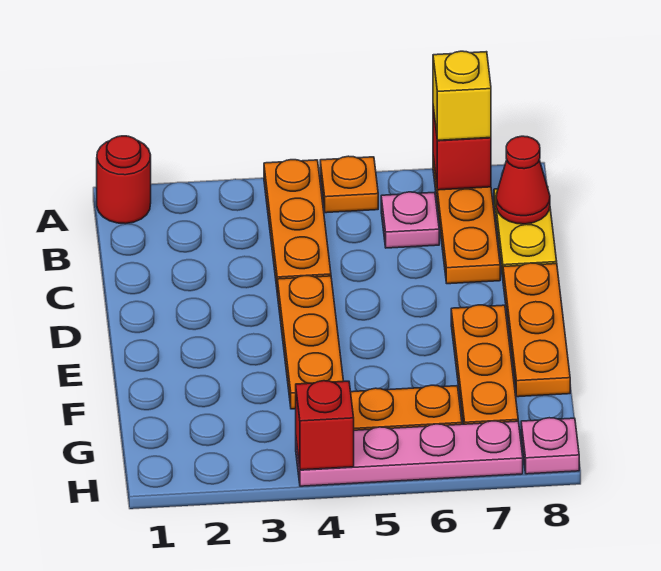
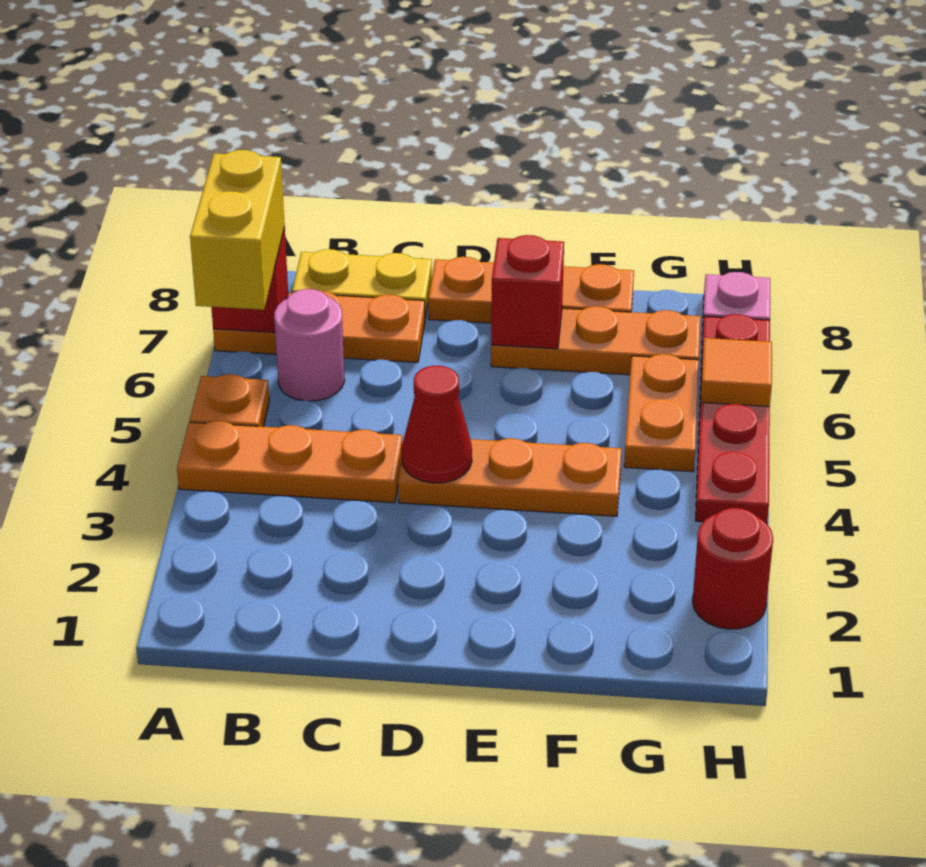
red 1x1 round brick [97,136,151,224] -> red 1x1 round brick moved to [693,508,773,629]
yellow 1x1 brick [433,51,491,140] -> yellow 1x2 brick [190,150,285,310]
pink 1x1 plate [381,192,439,248] -> pink 1x1 round brick [274,289,344,401]
red 1x1 cone [496,136,550,224] -> red 1x1 cone moved to [402,366,472,483]
pink 1x4 plate [296,421,523,486] -> red 1x4 plate [696,314,770,523]
red 1x1 brick [296,381,354,470] -> red 1x1 brick moved to [491,235,564,349]
none -> orange 1x1 tile [701,338,772,407]

